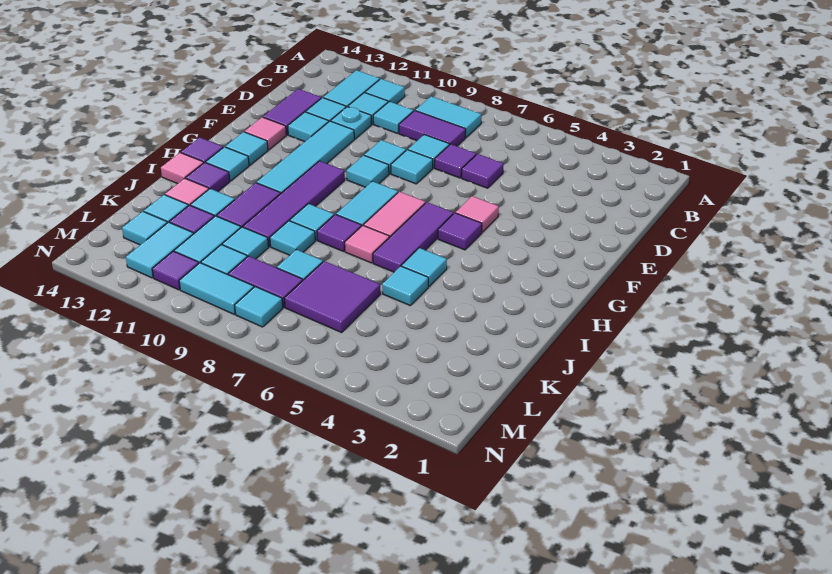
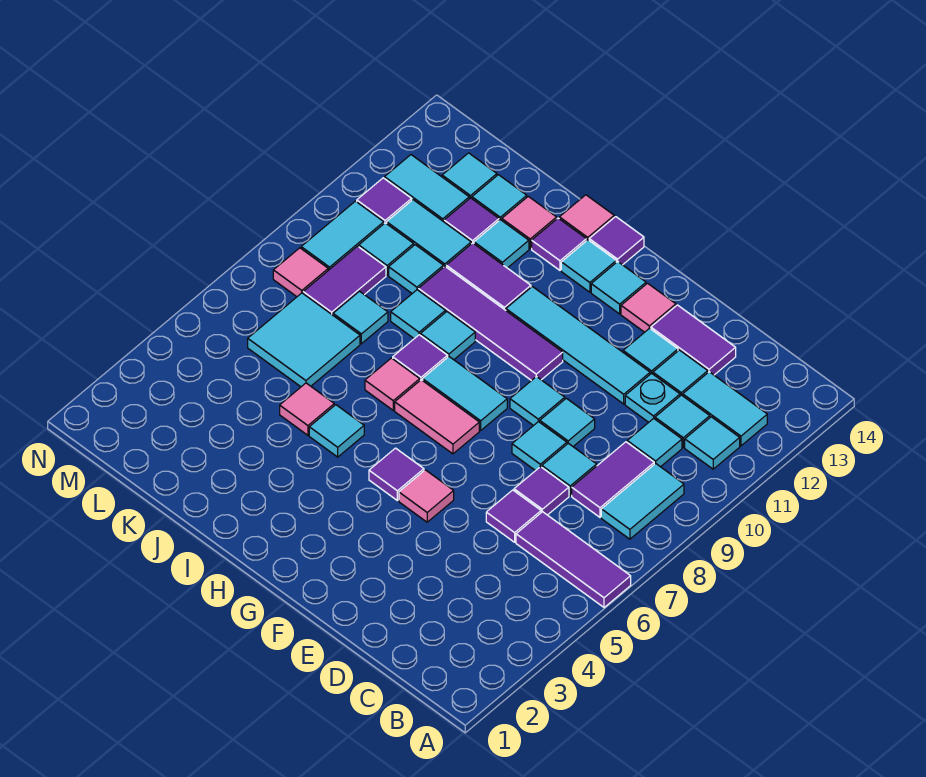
purple 1x3 tile [373,202,453,272] -> purple 1x3 tile moved to [516,512,631,607]
cyan 1x1 tile [382,266,428,306] -> pink 1x1 tile [280,383,334,435]
purple 2x2 tile [284,261,380,333] -> cyan 2x2 tile [248,293,360,387]
cyan 1x1 tile [235,287,283,327] -> pink 1x1 tile [273,248,328,297]

